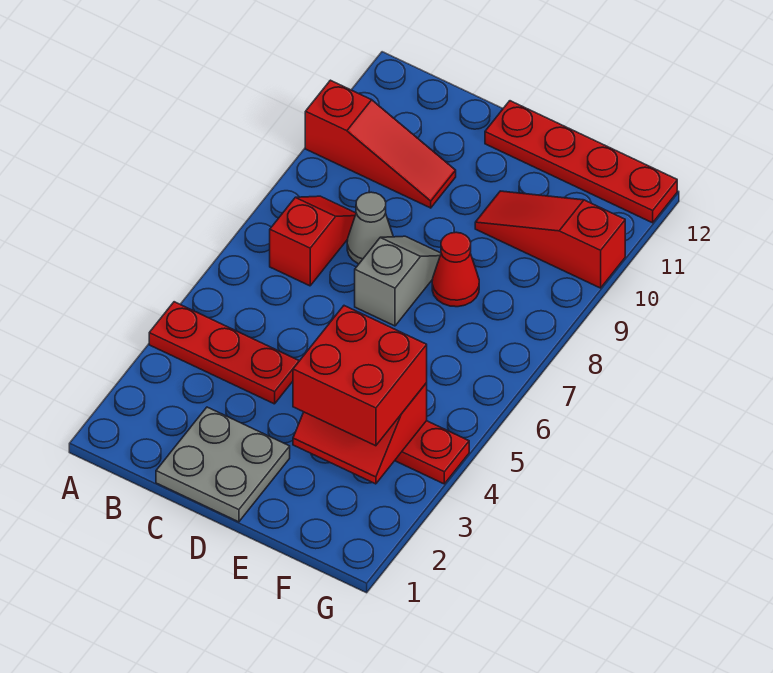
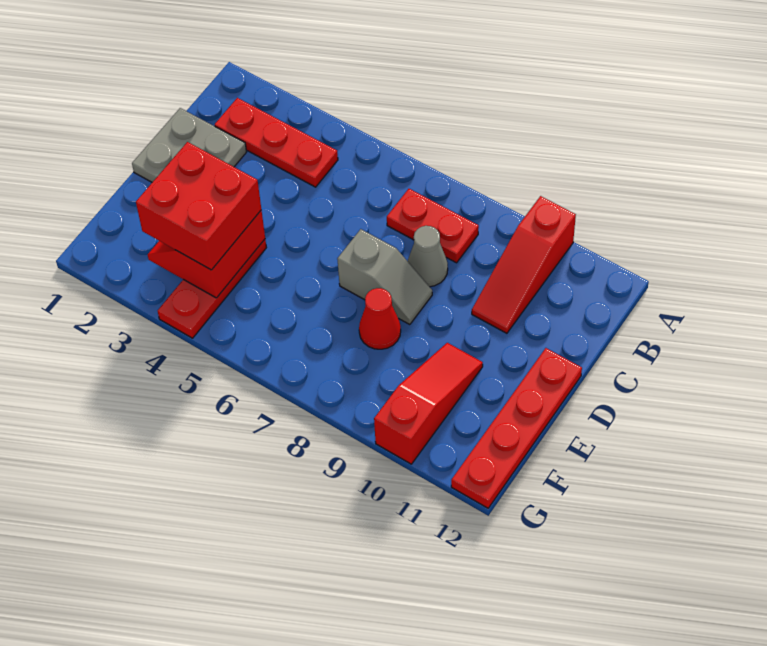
red 1x3 plate [149,302,299,404] -> red 1x3 plate turned to [215,98,338,187]
red 1x2 slope [270,196,356,286] -> red 1x2 plate [387,189,479,263]

